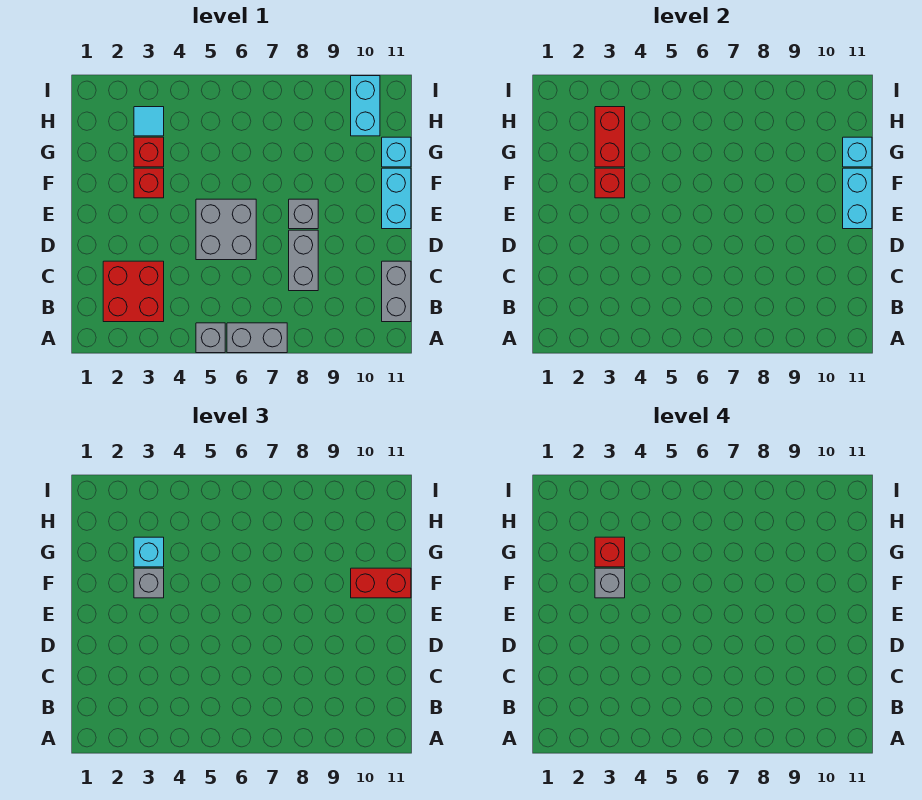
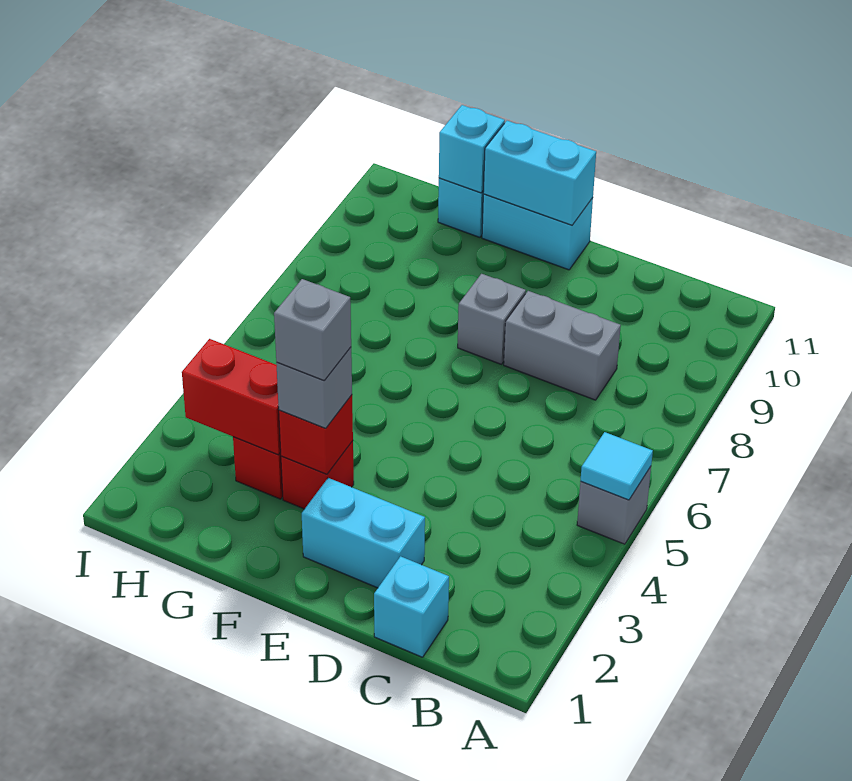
grey 1x2 brick [227,323,287,353] -> none
red 2x2 brick [103,261,164,322] -> none
grey 1x2 brick [382,261,411,322] -> none
grey 2x2 brick [196,199,256,260] -> none
red 1x2 brick [351,568,411,598] -> none
cyan 1x1 brick [134,537,164,567] -> cyan 1x1 brick moved to [374,556,449,657]
red 1x1 brick [595,537,625,567] -> none
cyan 1x1 tile [134,107,164,136] -> cyan 1x1 tile moved to [581,432,653,500]
cyan 1x2 brick [351,76,380,136] -> cyan 1x2 brick moved to [302,478,425,588]

